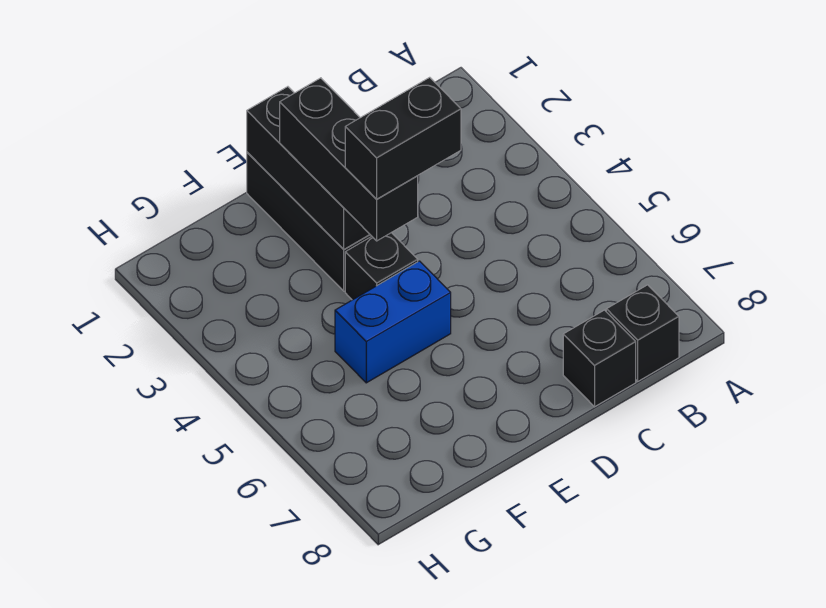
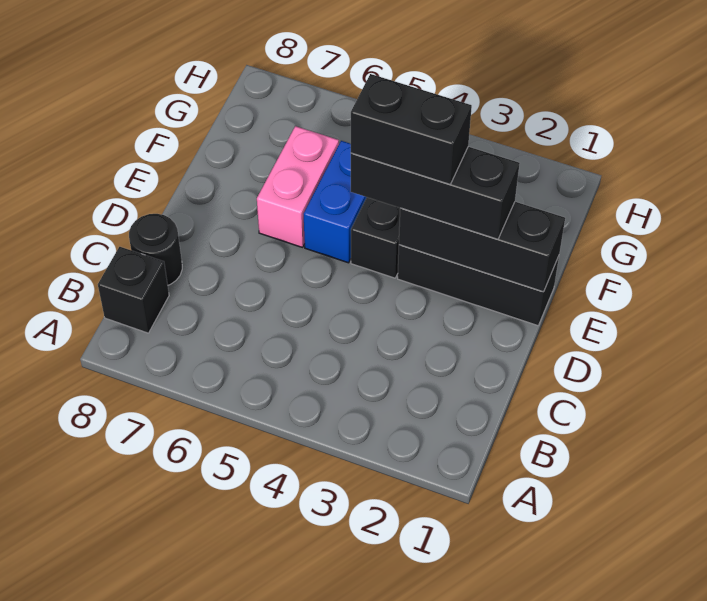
black 1x1 brick [563,310,636,407] -> black 1x1 round brick [129,214,182,285]
black 1x2 brick [345,77,461,199] -> black 1x2 brick turned to [351,74,472,184]
none -> pink 1x2 brick [257,126,339,247]

